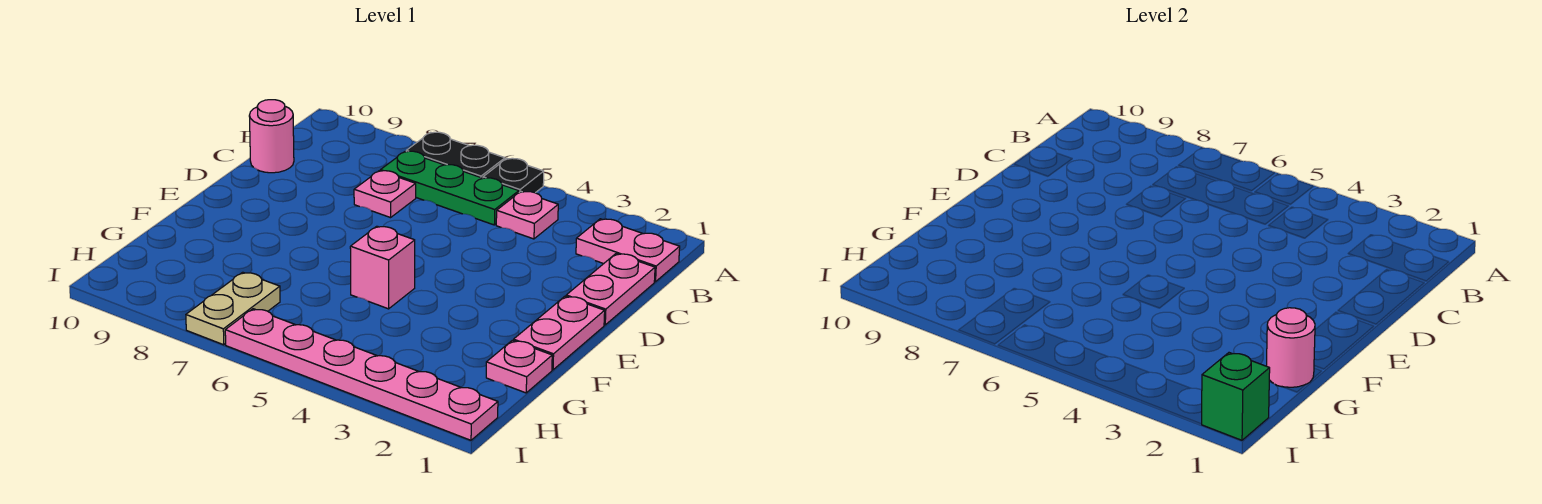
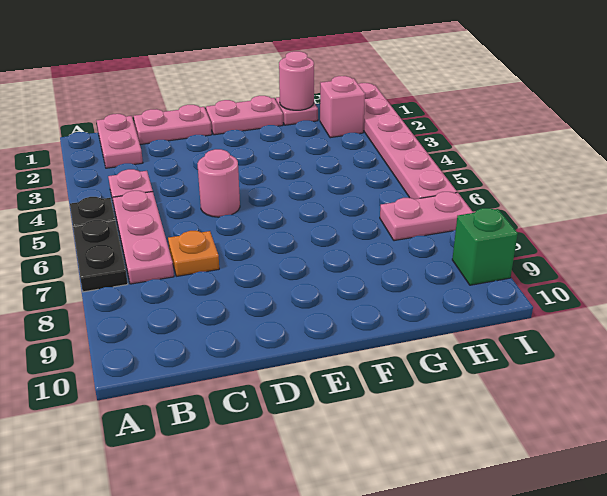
green 1x3 plate [380,151,519,225] -> pink 1x3 plate [113,191,174,284]
pink 1x1 plate [354,171,416,218] -> orange 1x1 plate [168,231,219,276]
pink 1x1 round brick [249,100,294,173] -> pink 1x1 round brick moved to [197,149,240,217]
pink 1x1 brick [350,226,415,309] -> pink 1x1 brick moved to [320,76,365,138]
tan 1x2 plate [186,272,280,345] -> pink 1x2 plate [380,192,473,241]
green 1x1 brick [1202,353,1270,440] -> green 1x1 brick moved to [452,208,518,285]

